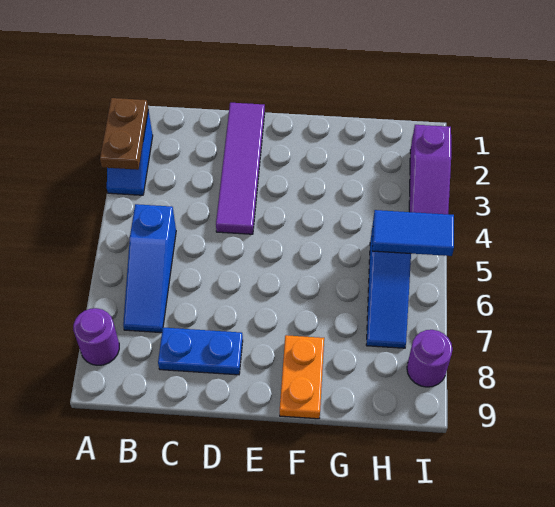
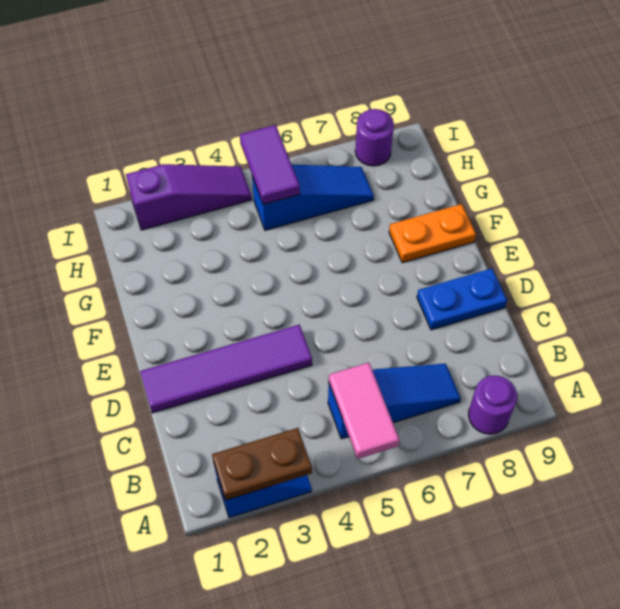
none -> pink 1x2 tile [329,363,399,459]
blue 1x2 plate [158,327,243,375] -> blue 1x2 plate turned to [417,268,507,330]
blue 1x2 tile [372,210,454,256] -> purple 1x2 tile [240,125,300,204]

